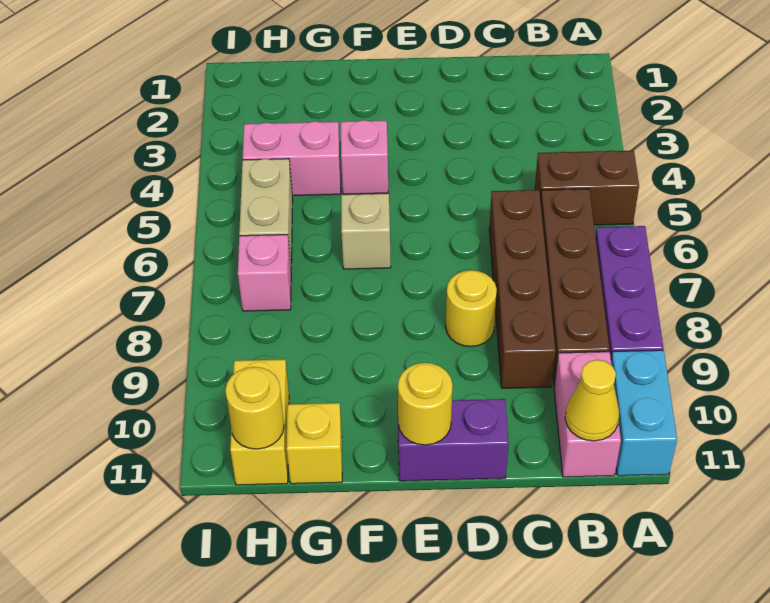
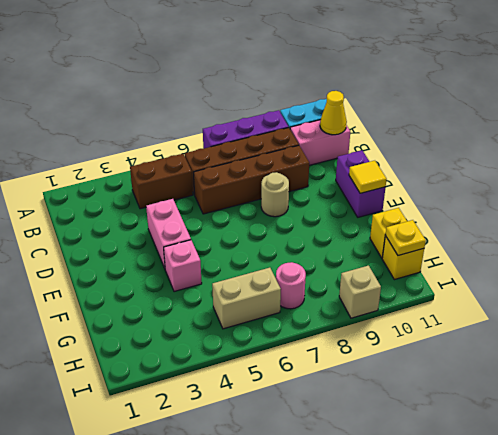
brown 1x2 brick [535,150,639,225] -> brown 1x2 brick turned to [130,154,193,209]
yellow 1x1 round brick [446,270,497,347] -> tan 1x1 round brick [261,172,289,217]
yellow 1x1 round brick [398,363,453,445] -> yellow 1x1 tile [349,161,387,193]
tan 1x1 brick [341,194,391,269] -> tan 1x1 brick moved to [339,266,381,318]
pink 1x2 brick [243,121,341,195] -> pink 1x2 brick moved to [146,199,191,268]
pink 1x1 brick [238,235,291,311] -> pink 1x1 round brick [276,262,306,309]
yellow 1x2 brick [230,359,289,485] -> yellow 1x1 brick [382,236,424,280]
yellow 1x1 round brick [225,367,284,449] -> yellow 1x1 plate [385,220,426,256]

